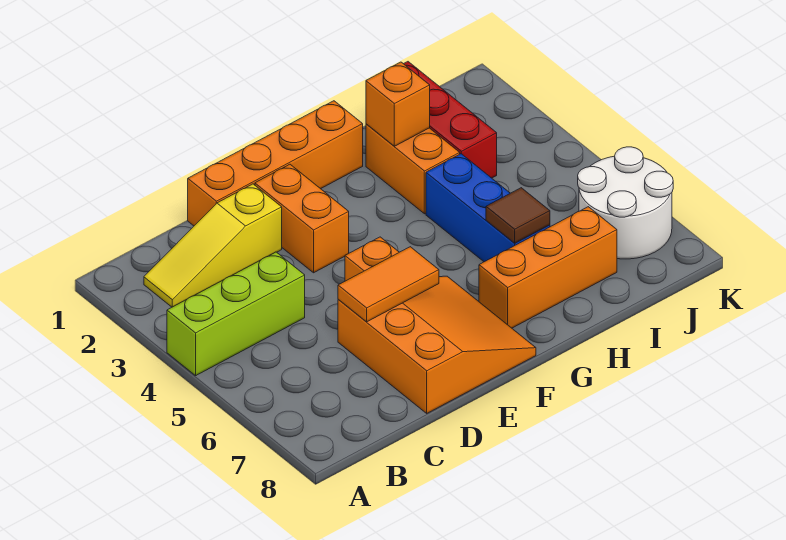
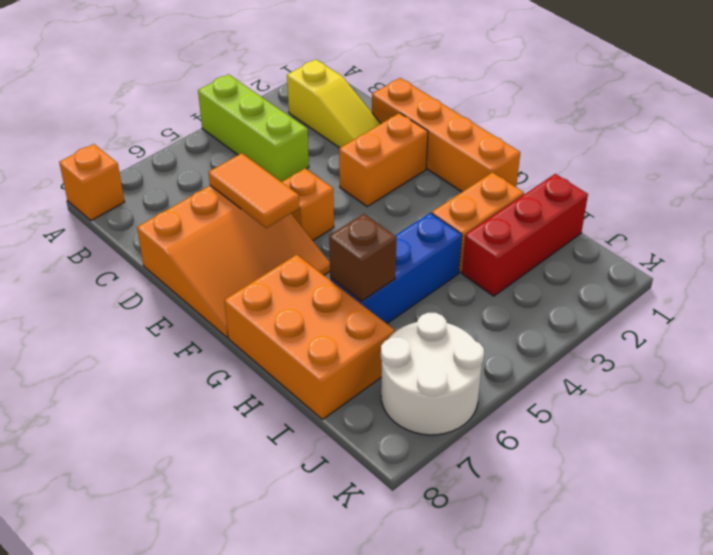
yellow 1x3 slope [144,184,282,307] -> yellow 1x3 slope turned to [287,59,381,148]
orange 1x3 brick [479,207,617,328] -> orange 2x3 brick [224,255,394,420]
orange 1x1 brick [366,62,430,146] -> orange 1x1 brick moved to [59,144,124,221]
brown 1x1 tile [486,188,550,243] -> brown 1x1 brick [329,214,397,301]

